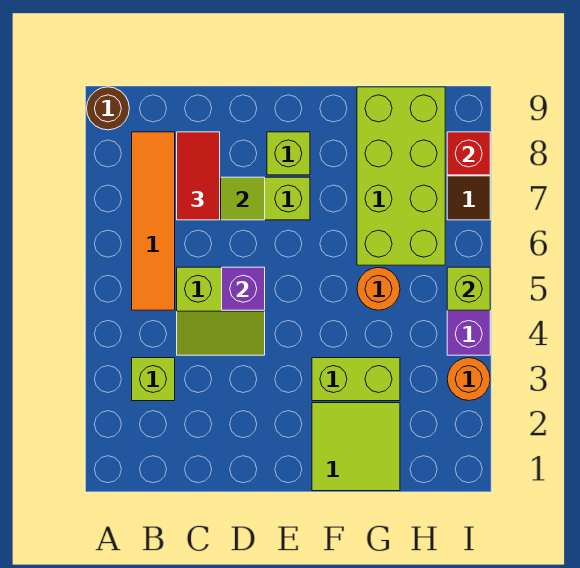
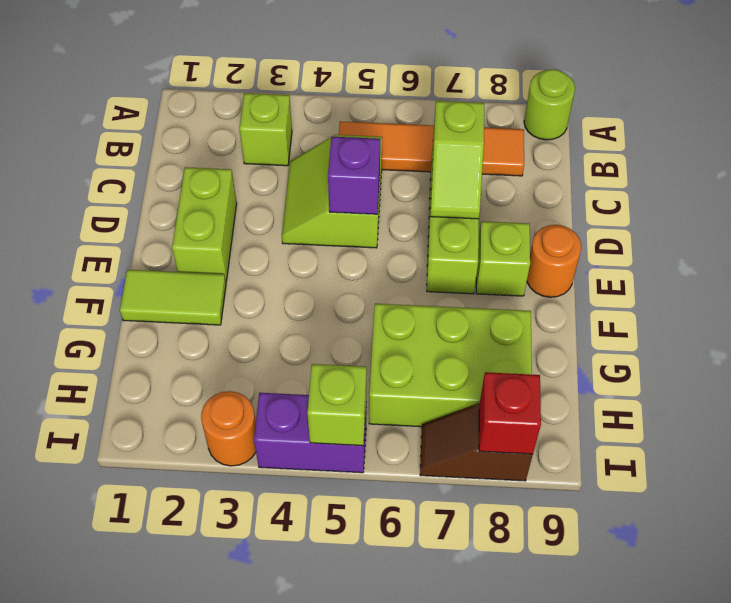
brown 1x1 round brick [87,87,129,130] -> lime 1x1 round brick [524,69,575,140]
red 1x2 tile [177,132,220,220] -> none
lime 2x2 tile [312,403,400,491] -> lime 1x2 tile [120,270,226,325]
lime 1x2 brick [312,358,400,401] -> lime 1x2 brick moved to [172,167,237,281]
orange 1x1 round brick [357,267,400,310] -> orange 1x1 round brick moved to [527,225,581,297]
lime 2x4 brick [357,87,445,265] -> lime 2x3 brick [369,304,532,427]

